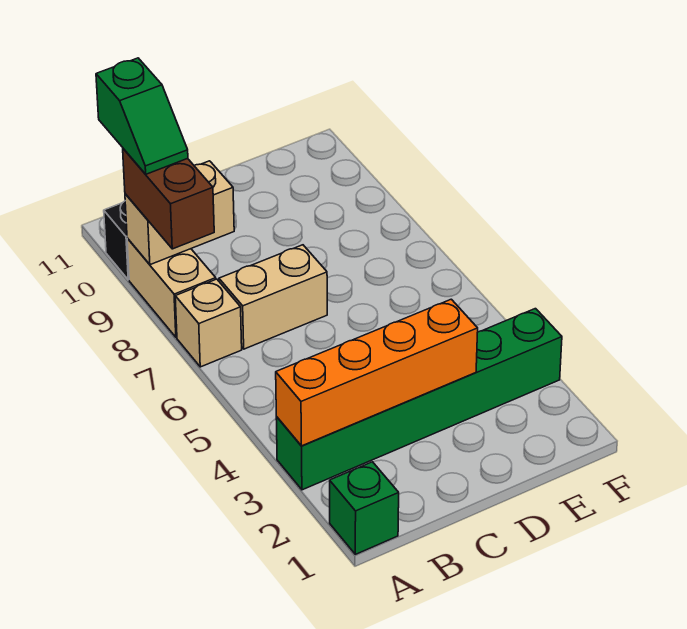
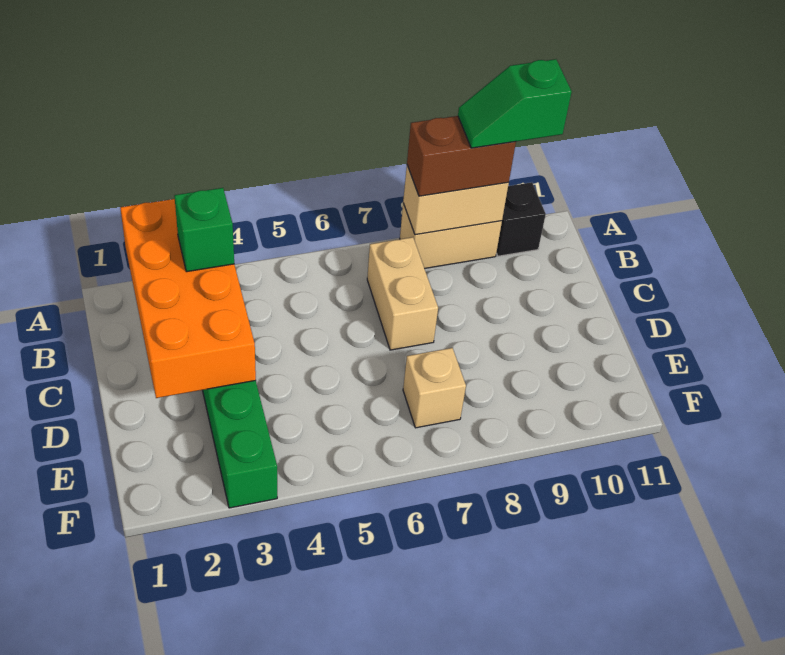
green 1x1 brick [330,462,399,554] -> green 1x1 brick moved to [174,188,234,272]
orange 1x4 brick [276,299,478,446] -> orange 2x4 brick [120,199,256,398]
tan 1x1 brick [175,279,242,367] -> tan 1x1 brick moved to [403,348,466,428]
tan 1x2 brick [125,161,234,265] -> tan 1x2 brick turned to [403,165,509,235]

